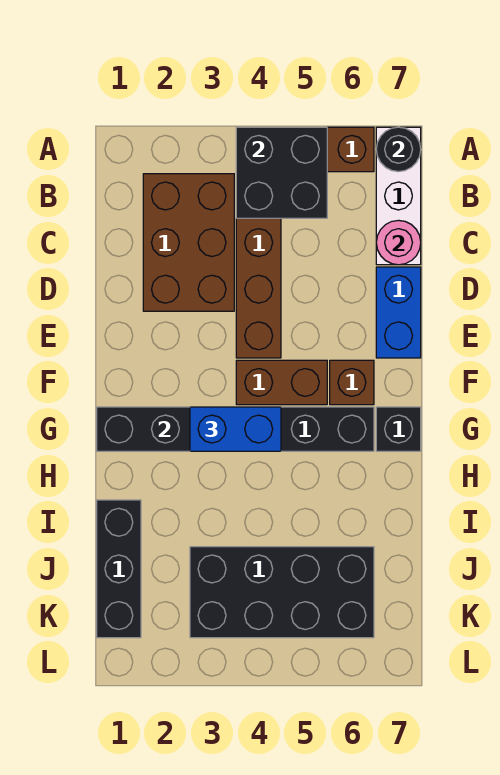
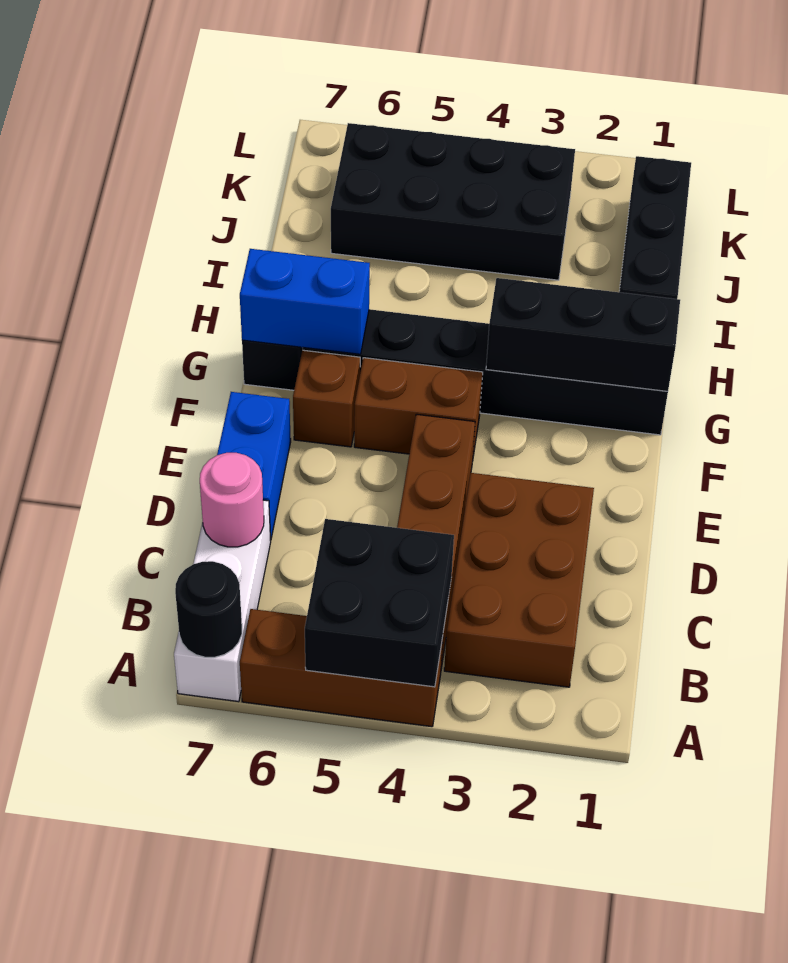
blue 1x2 brick [190,407,281,451] -> blue 1x2 brick moved to [240,249,370,354]

